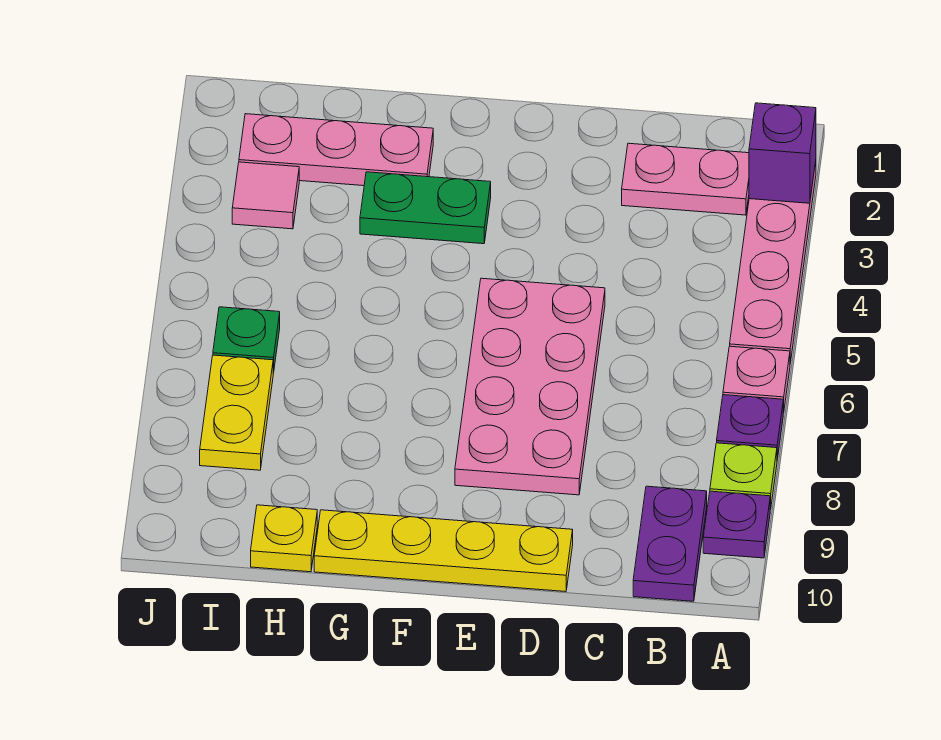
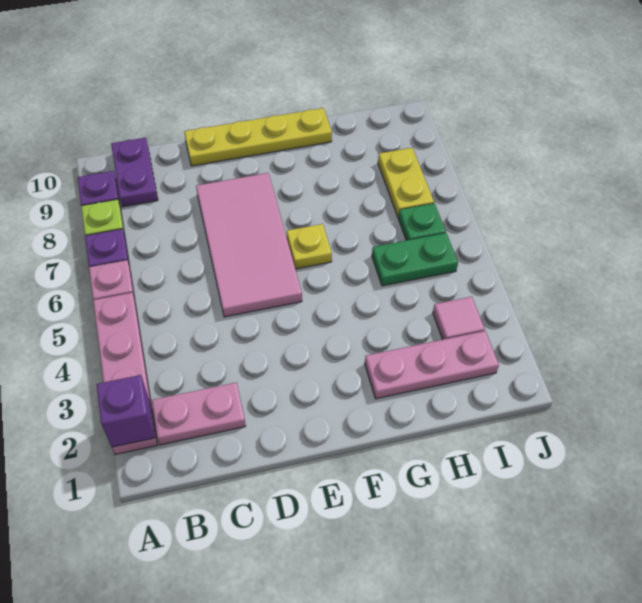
pink 2x4 plate [455,278,605,495] -> pink 2x4 tile [196,173,302,317]
green 1x2 plate [360,172,491,244] -> green 1x2 plate moved to [372,233,458,286]
yellow 1x1 plate [251,505,317,572] -> yellow 1x1 plate moved to [287,224,332,269]

